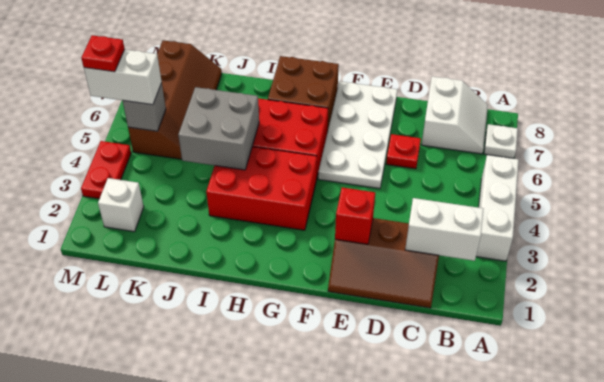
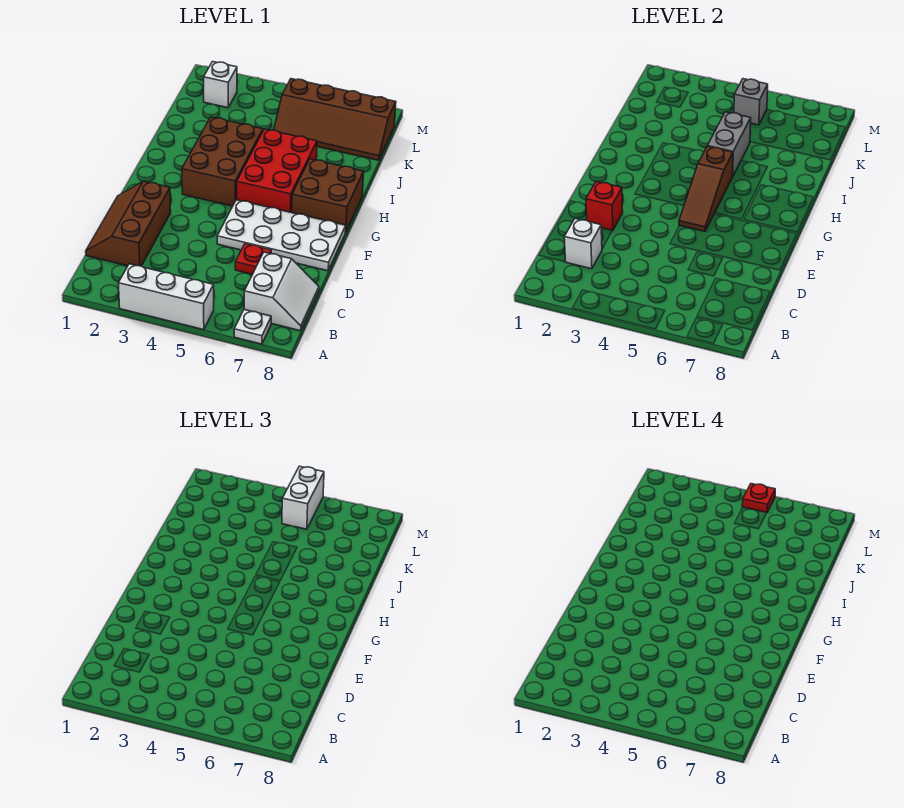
white 1x2 brick [405,198,483,261] -> white 1x1 brick [564,219,602,269]
white 2x2 slope [421,76,488,154] -> white 2x2 slope turned to [244,252,319,331]
none -> brown 1x3 slope [679,147,733,231]
red 2x3 brick [206,147,317,230] -> brown 2x3 brick [182,117,263,206]
grey 2x2 brick [178,87,259,170] -> grey 1x2 brick [707,112,751,177]
red 1x2 plate [81,141,131,199] -> none

